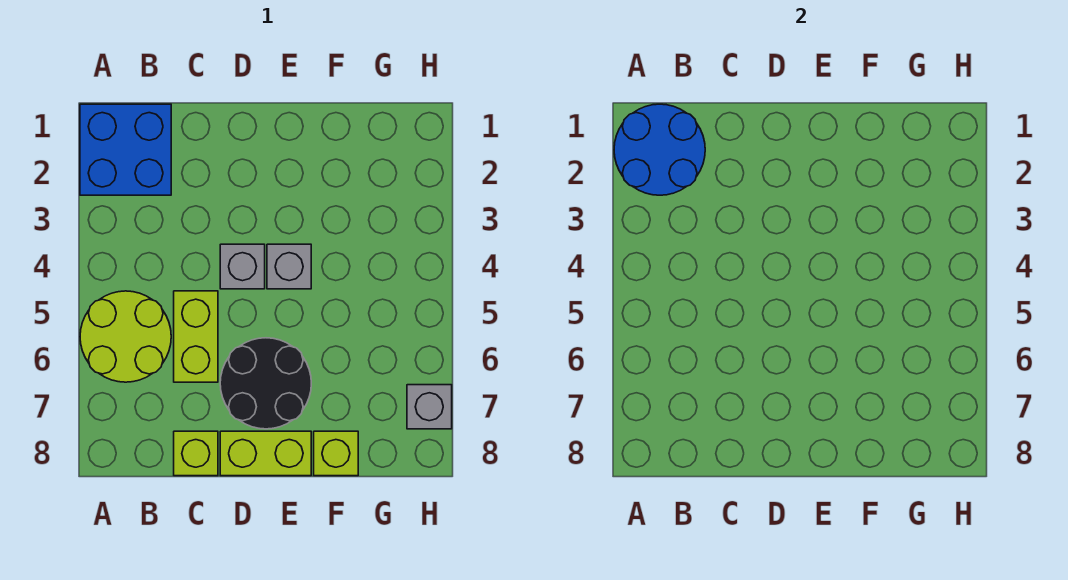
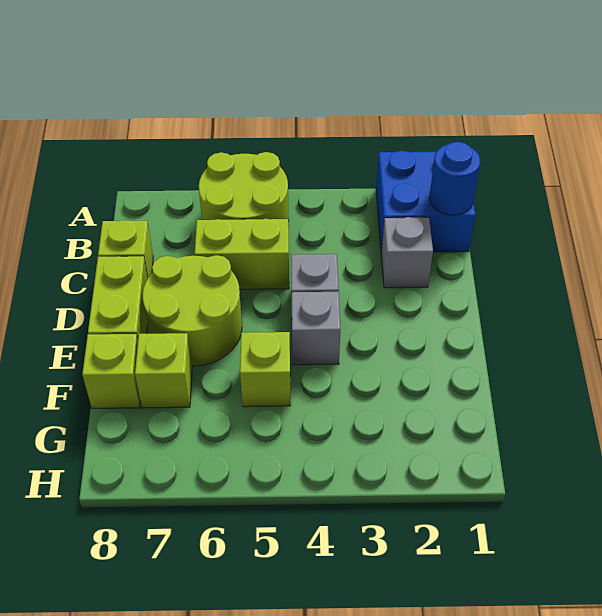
blue 2x2 round brick [614,104,705,195] -> blue 1x1 round brick [429,142,480,215]
black 2x2 round brick [220,338,311,429] -> lime 2x2 round brick [143,255,242,366]
none -> lime 1x1 brick [240,332,290,407]
none -> lime 1x1 brick [135,333,192,408]
grey 1x1 brick [407,385,452,429] -> grey 1x1 brick moved to [381,217,433,288]

